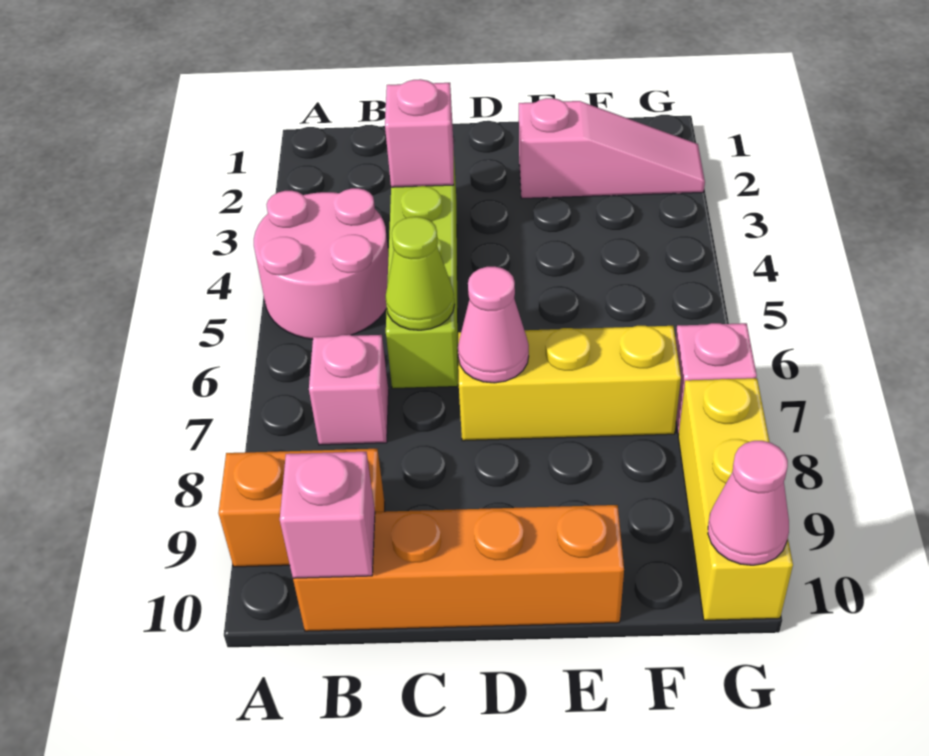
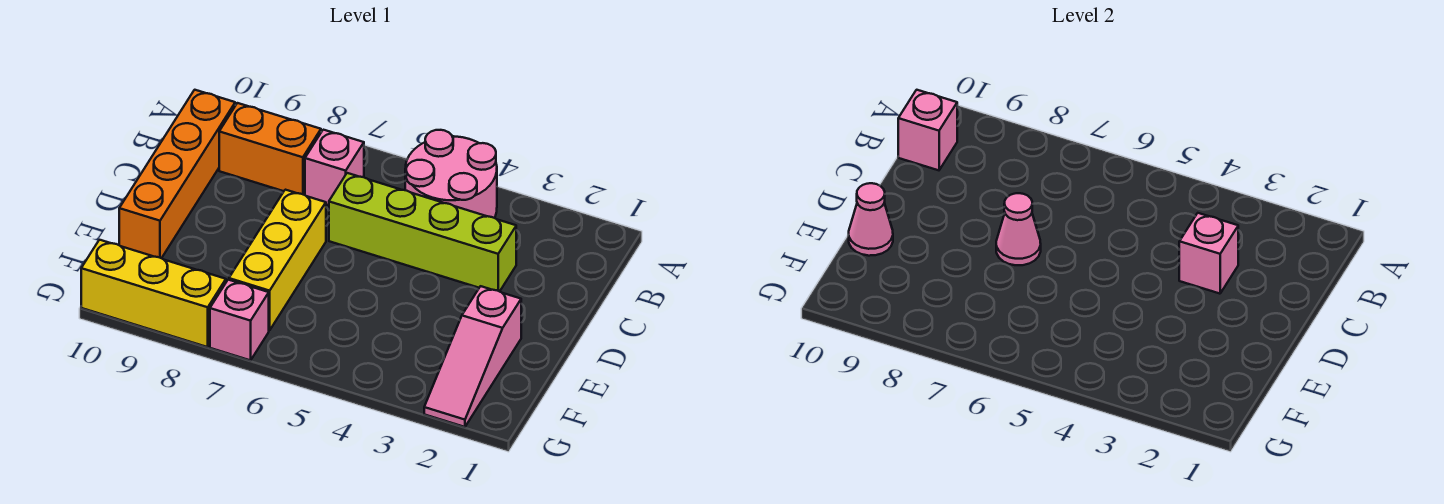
orange 1x2 brick [218,449,385,567] -> orange 1x2 brick turned to [219,103,321,195]
lime 1x1 cone [385,217,455,330] -> none
pink 1x1 cone [708,441,789,565] -> pink 1x1 cone moved to [849,183,893,256]

